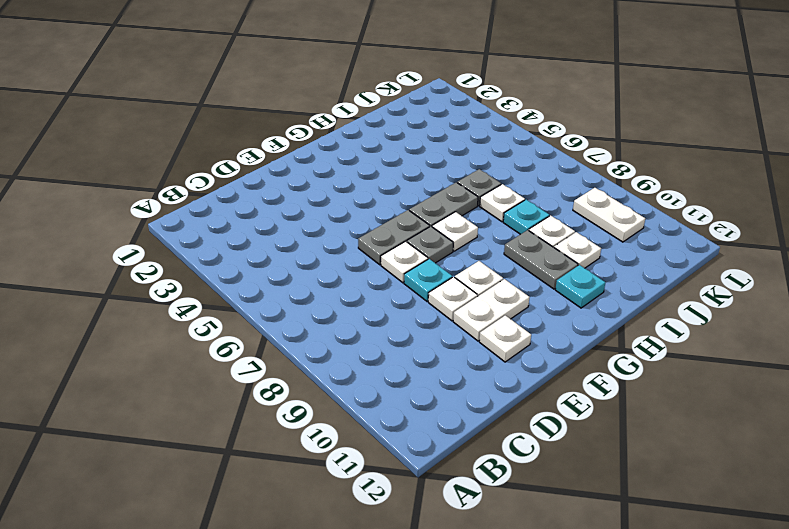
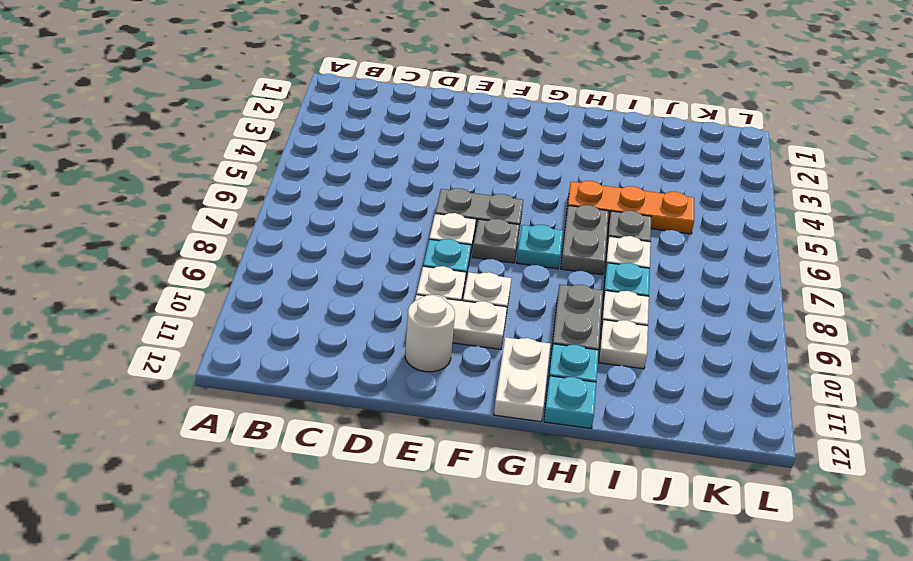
white 1x1 plate [479,315,531,362] -> white 1x1 round brick [405,295,455,372]
grey 1x2 plate [409,182,478,227] -> grey 1x2 plate turned to [561,205,609,275]
white 1x1 plate [432,212,478,251] -> cyan 1x1 plate [516,225,563,269]
none -> orange 1x3 plate [567,181,694,234]
none -> cyan 1x1 plate [544,376,596,428]
white 1x2 plate [573,188,645,242] -> white 1x2 plate moved to [494,337,551,422]

